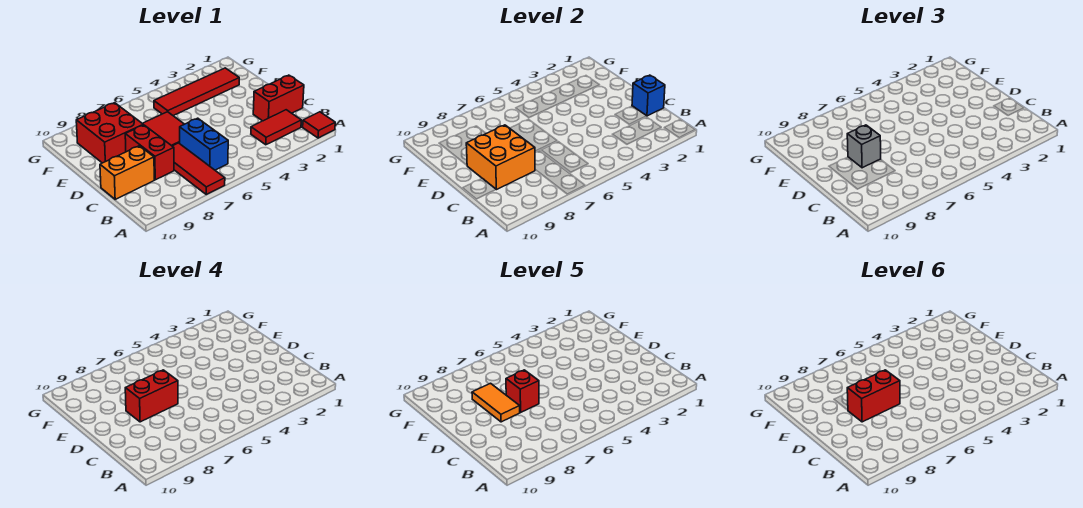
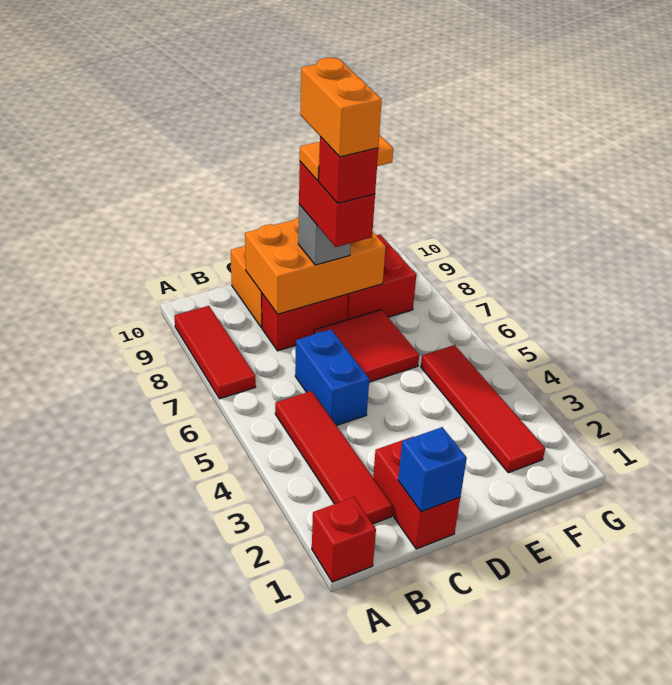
red 1x1 tile [303,112,335,138] -> red 1x1 brick [312,497,376,582]
red 1x3 tile [173,143,225,194] -> red 1x3 tile turned to [174,306,256,399]
red 1x2 tile [251,110,301,145] -> red 1x4 tile [275,391,392,524]
blue 1x2 brick [180,118,228,170] -> blue 1x2 brick turned to [295,330,369,426]
orange 2x2 brick [466,125,535,190] -> orange 2x3 brick [245,217,386,314]
red 1x2 brick [847,370,900,422] -> orange 1x2 brick [300,58,382,157]

